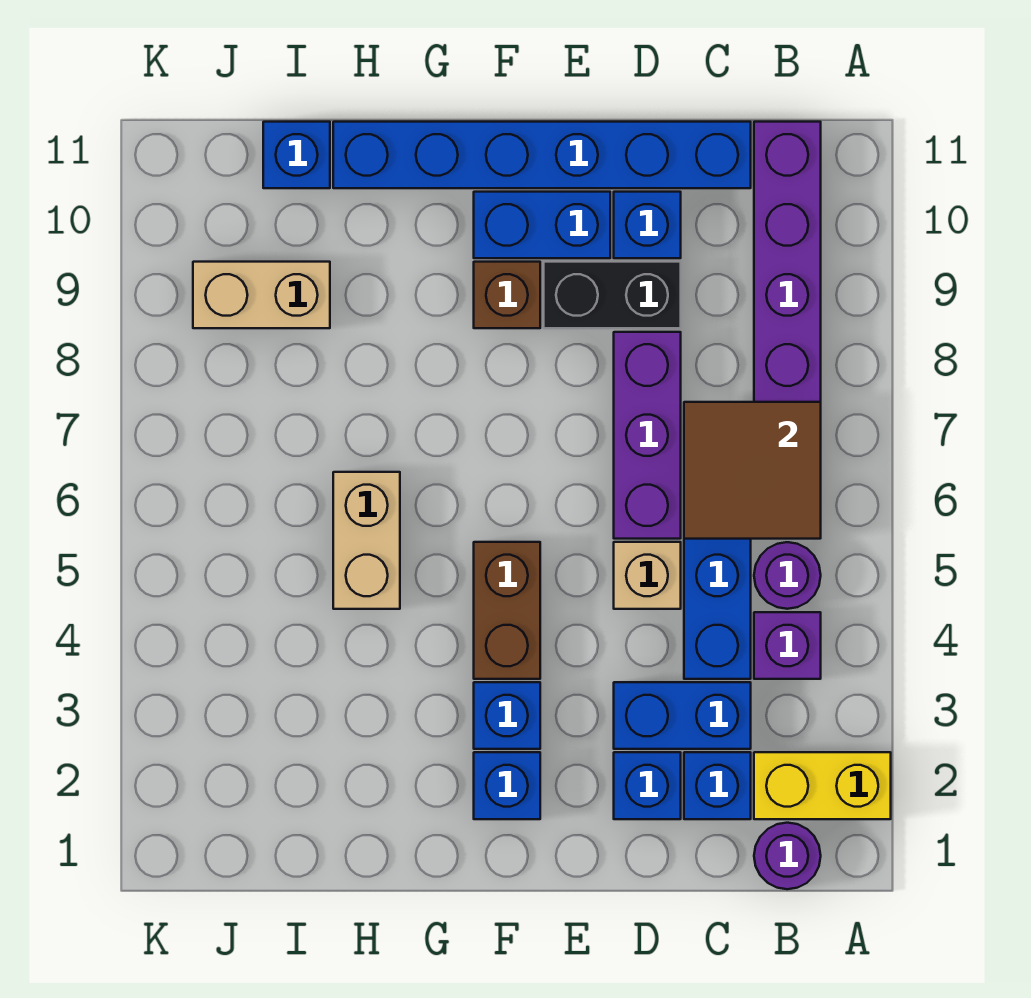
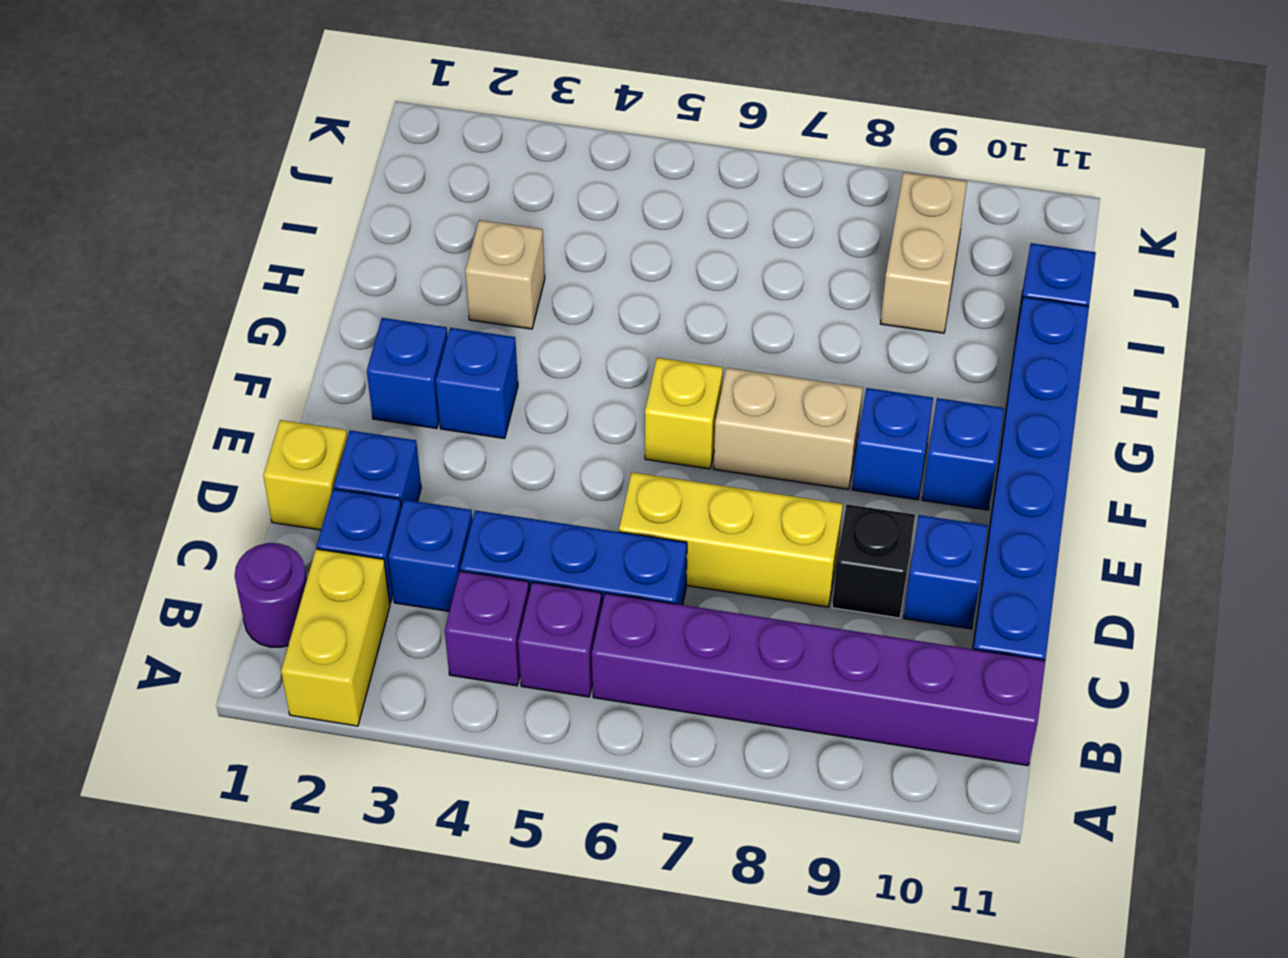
purple 1x1 round brick [754,542,821,609] -> purple 1x1 brick [518,582,602,697]
brown 2x2 tile [684,402,821,539] -> none
blue 1x2 brick [614,682,751,749] -> blue 1x1 brick [388,500,472,611]
none -> yellow 1x1 brick [263,420,347,530]
tan 1x1 brick [614,542,681,609] -> tan 1x1 brick moved to [465,220,545,329]
purple 1x3 brick [614,332,681,539] -> yellow 1x3 brick [619,472,843,607]
black 1x2 brick [544,262,681,328] -> black 1x1 brick [832,504,915,618]
blue 1x2 brick [474,192,610,258] -> blue 1x1 brick [922,398,1004,510]
brown 1x2 brick [474,542,540,679] -> none
none -> yellow 1x1 brick [645,358,723,469]
brown 1x1 brick [474,262,540,328] -> blue 1x1 brick [852,388,933,500]
tan 1x2 brick [333,472,400,609] -> tan 1x2 brick moved to [714,368,863,489]

